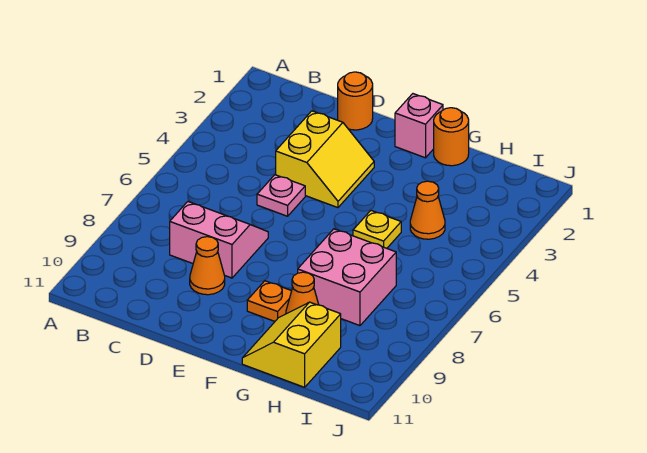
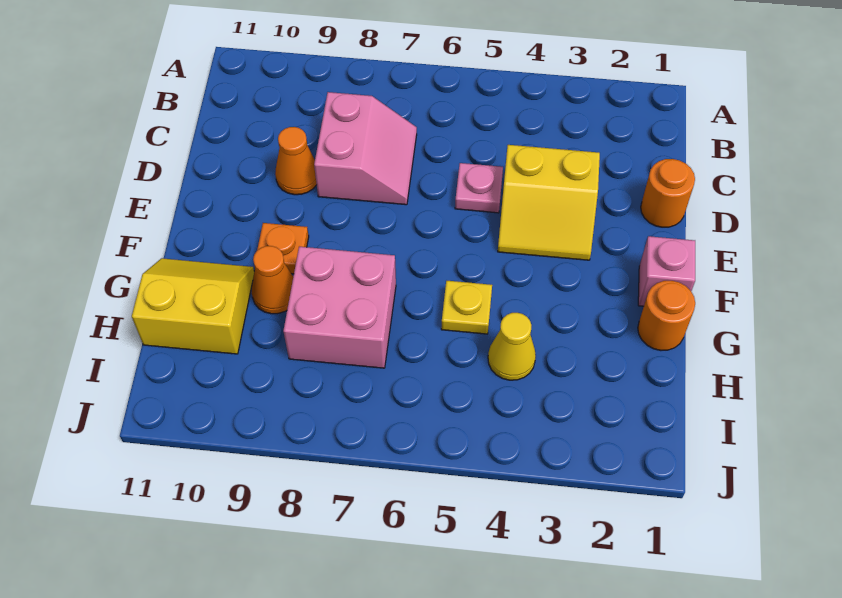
orange 1x1 cone [410,181,445,239] -> yellow 1x1 cone [488,313,536,380]

